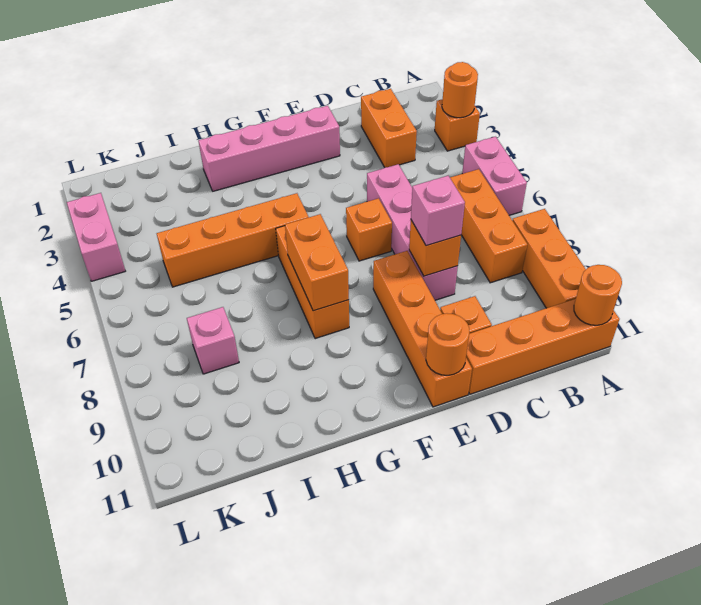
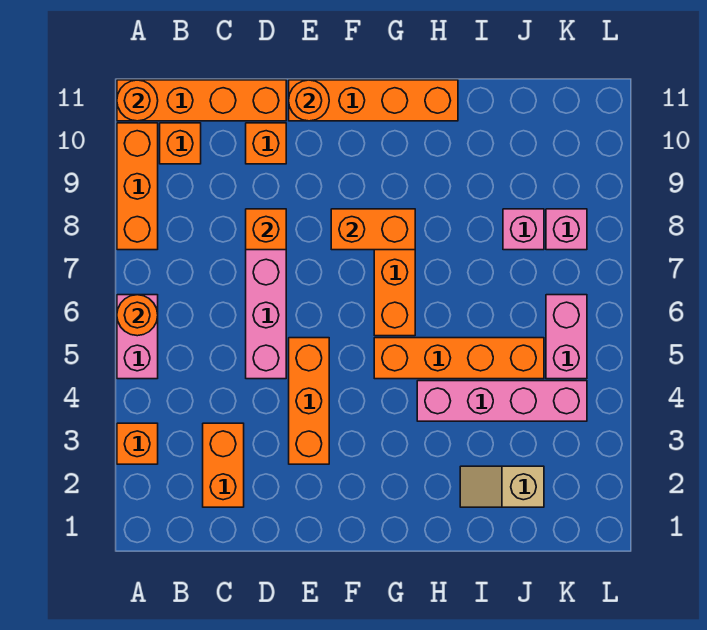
orange 1x1 round brick [442,62,478,118] -> orange 1x1 round brick moved to [117,295,158,336]
orange 1x3 brick [450,169,527,283] -> orange 1x3 brick moved to [289,338,329,464]
pink 1x1 brick [411,176,465,246] -> pink 1x1 brick moved to [546,209,587,250]
pink 1x4 brick [198,106,340,191] -> pink 1x4 brick moved to [417,381,587,421]
orange 1x1 brick [346,198,392,261] -> orange 1x1 brick moved to [160,123,201,164]
orange 1x4 brick [373,251,472,407] -> orange 1x4 brick turned to [289,80,458,121]
orange 1x2 brick [285,214,349,311] -> orange 1x2 brick turned to [331,209,415,250]
none -> tan 1x2 slope [460,466,544,507]
pink 1x2 brick [67,193,125,281] -> pink 1x2 brick moved to [546,295,587,379]

